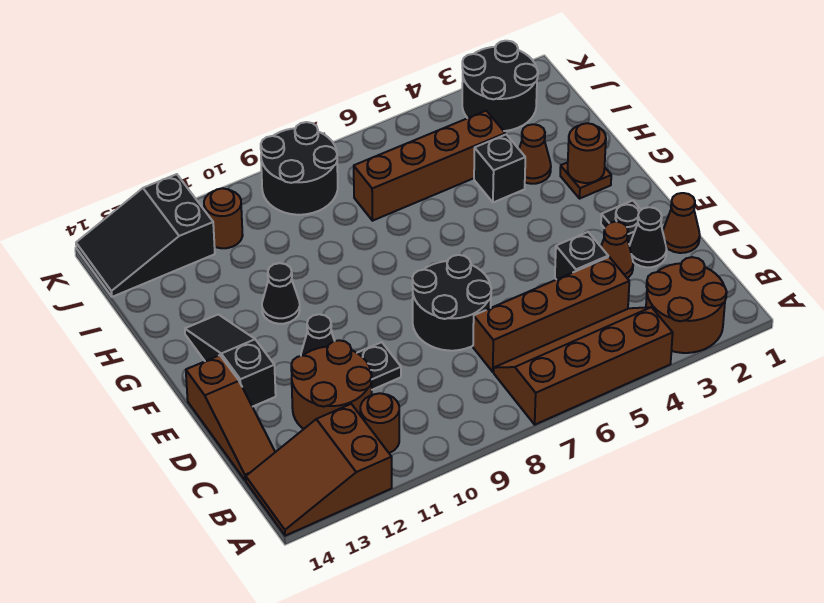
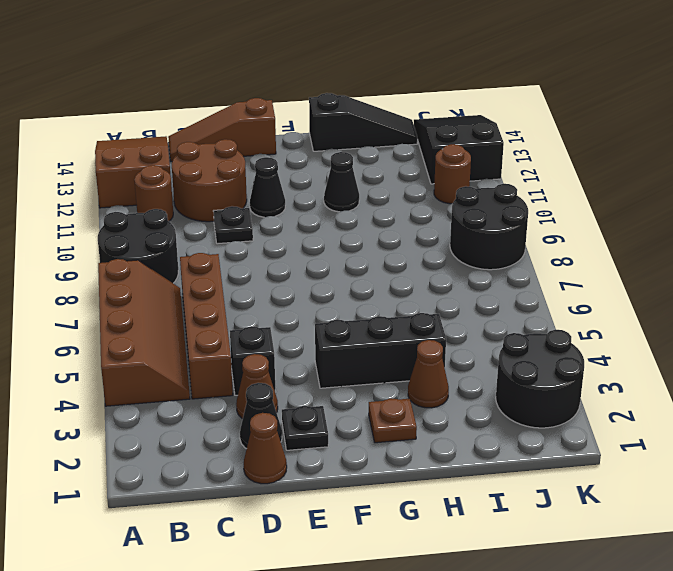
brown 2x2 round brick [646,257,727,353] -> none
black 2x2 round brick [412,255,491,351] -> black 2x2 round brick moved to [98,209,178,283]
black 1x3 slope [185,314,276,407] -> black 1x3 slope moved to [309,93,417,151]
brown 1x1 round brick [568,123,606,183] -> none
black 1x1 brick [474,134,525,202] -> black 1x3 brick [315,313,446,388]
brown 1x4 brick [354,111,505,221] -> none

